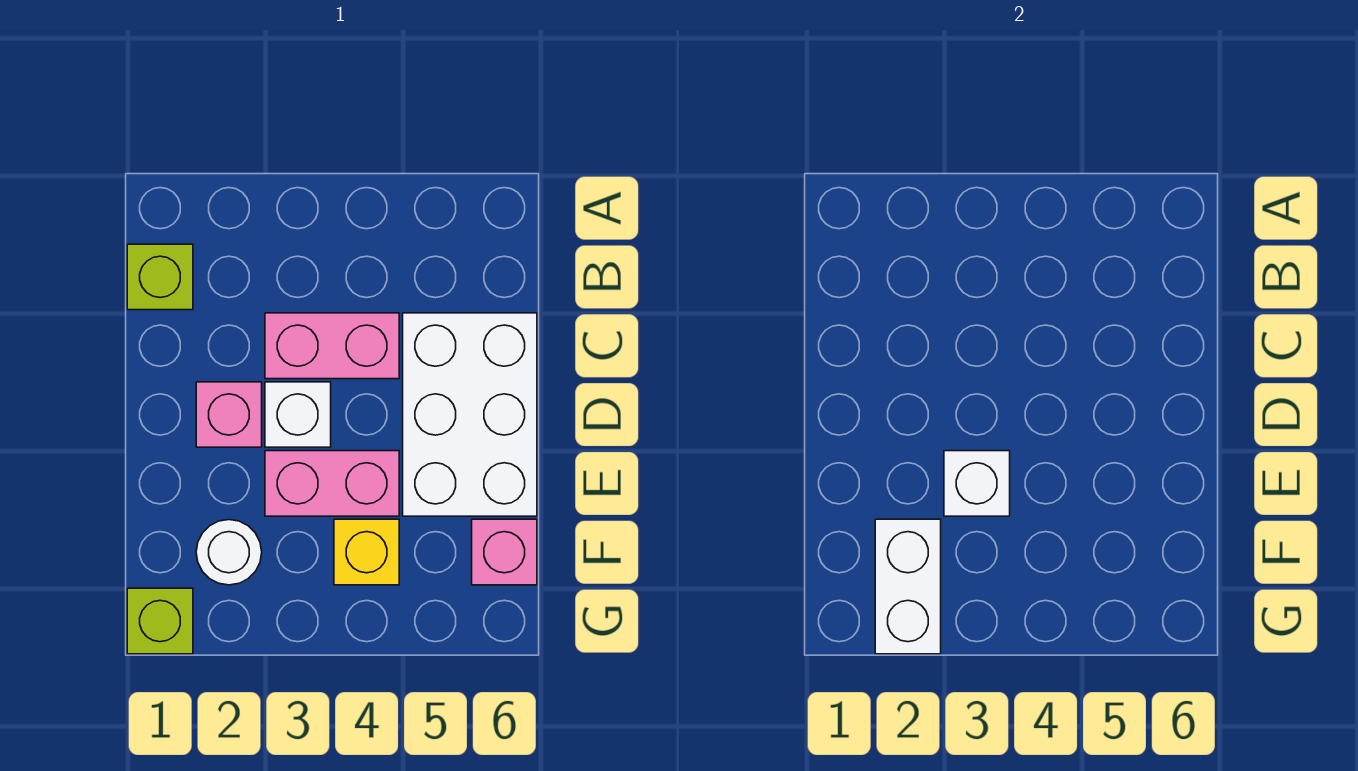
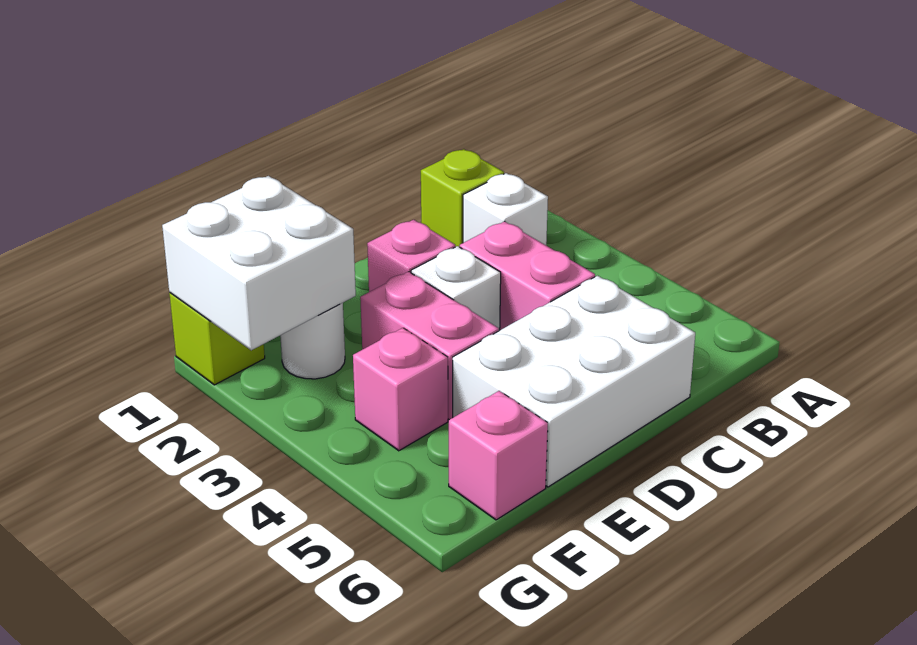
white 1x1 brick [944,451,1010,516] -> white 1x1 brick moved to [463,173,548,245]
white 1x2 brick [875,519,941,654] -> white 2x2 brick [162,176,356,350]
yellow 1x1 brick [334,519,399,585] -> pink 1x1 brick [353,328,448,451]

